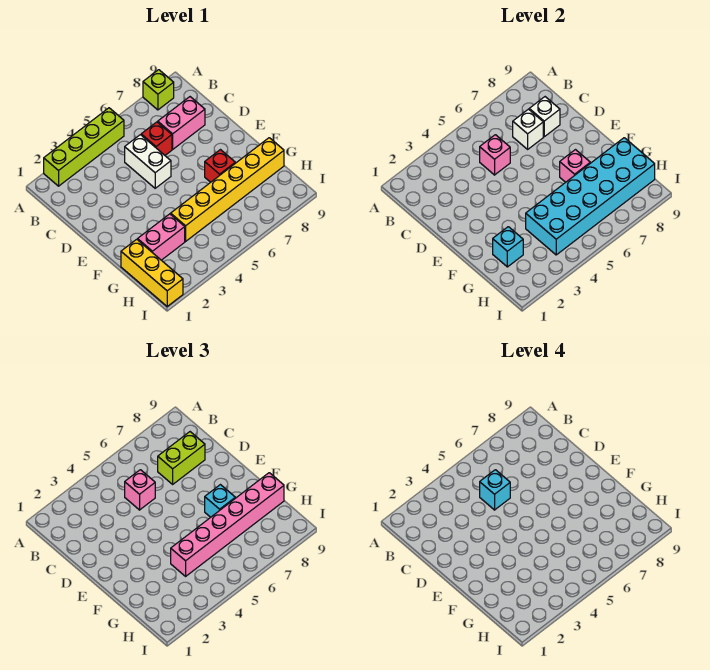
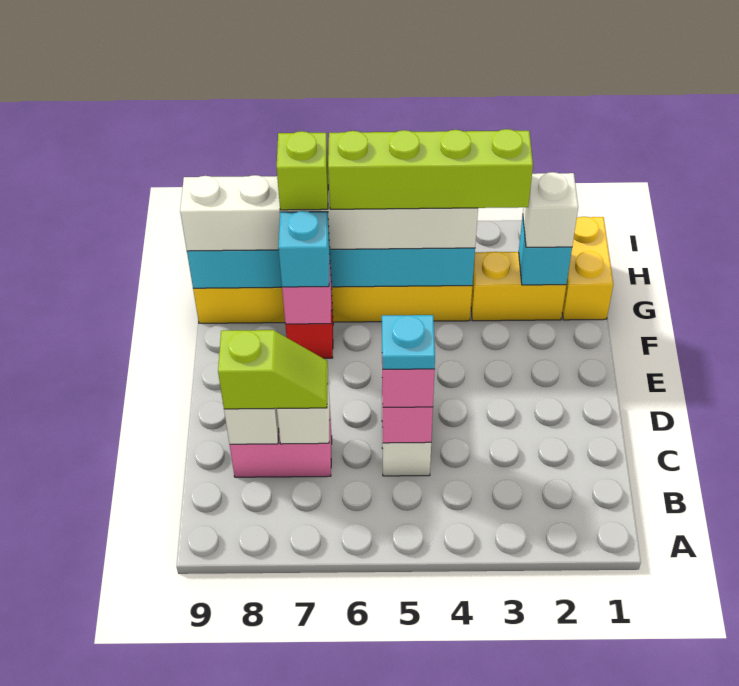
lime 1x4 brick [44,108,124,186] -> lime 1x4 brick moved to [328,129,533,209]
lime 1x1 brick [143,70,174,110] -> lime 1x1 brick moved to [277,131,328,210]
cyan 1x1 brick [480,470,510,510] -> cyan 1x1 plate [382,315,435,369]
red 1x1 brick [141,122,172,155] -> none
lime 1x2 brick [158,432,205,484] -> lime 1x2 slope [218,330,328,409]
yellow 1x3 brick [121,239,183,306] -> yellow 1x2 brick [562,217,613,320]
pink 1x2 brick [138,214,185,260] -> yellow 1x2 brick [471,252,566,321]
none -> white 1x1 brick [523,172,578,247]
pink 1x6 brick [171,473,284,576] -> white 1x6 brick [180,175,478,251]

